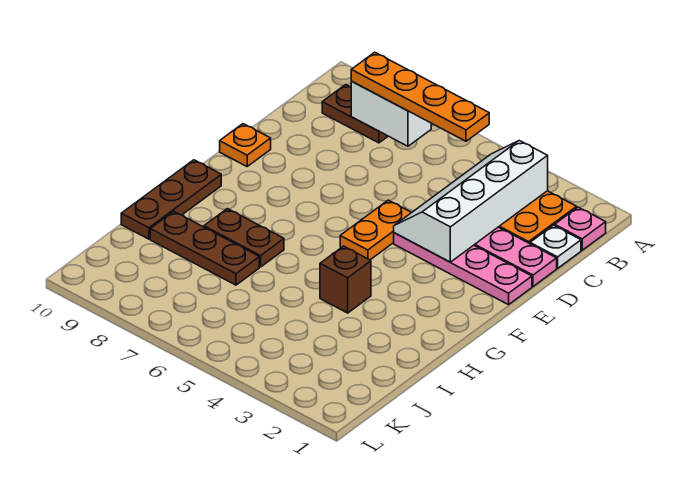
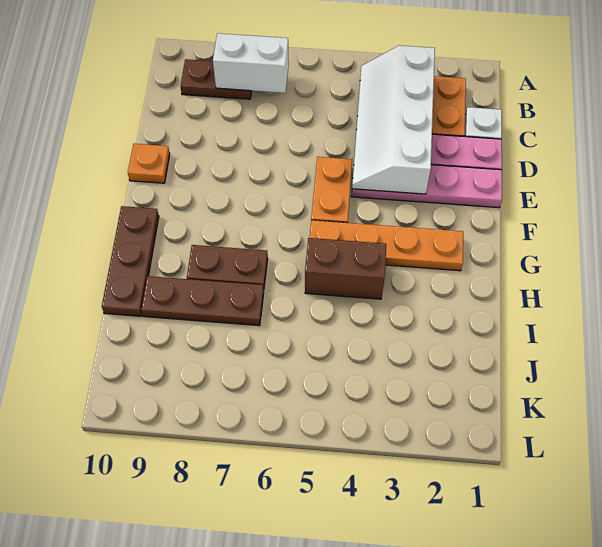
pink 1x1 plate [555,207,606,250] -> none
orange 1x4 plate [351,52,489,141] -> orange 1x4 plate moved to [310,220,463,271]
brown 1x1 brick [320,246,371,313] -> brown 1x2 brick [305,238,386,299]

